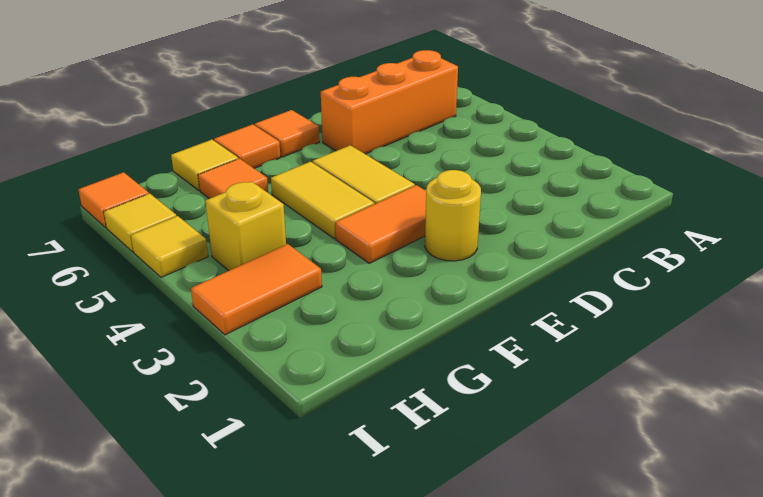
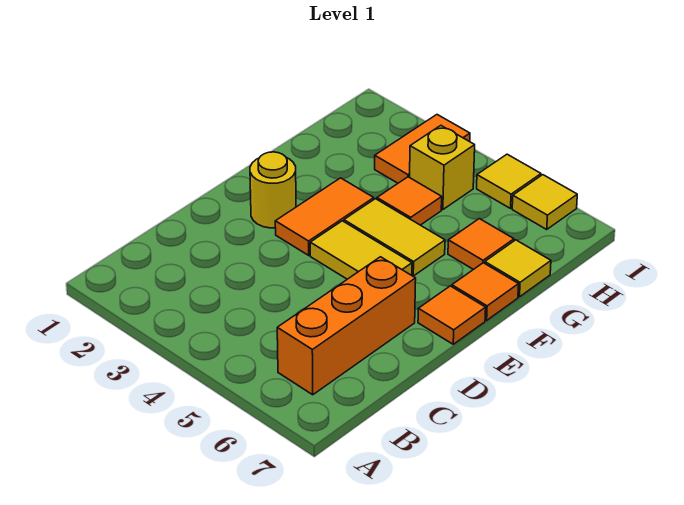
orange 1x1 tile [78,172,149,228] -> orange 1x1 tile moved to [377,177,442,225]

